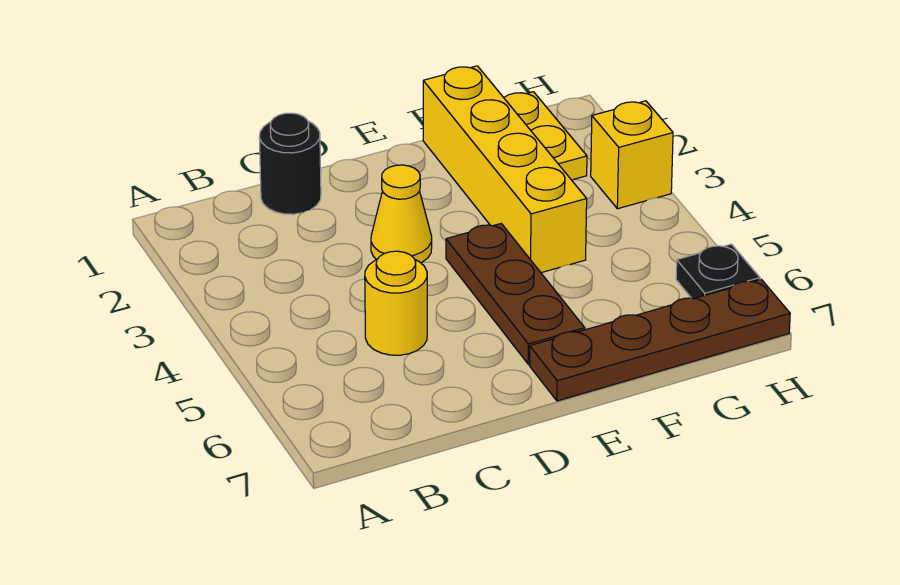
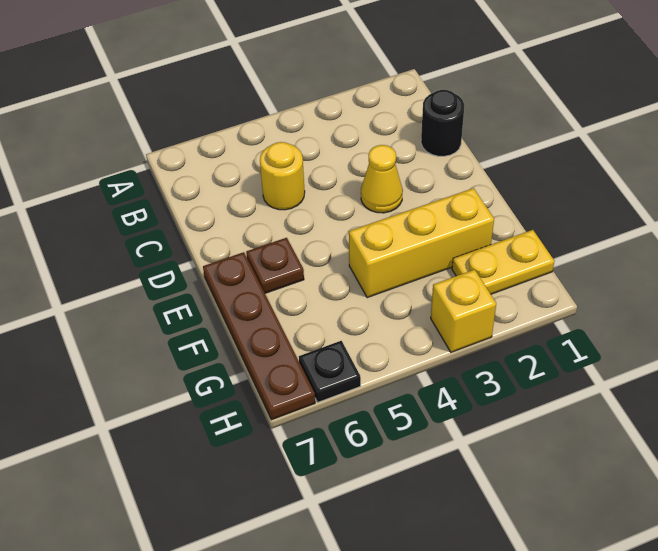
brown 1x3 plate [446,224,585,364] -> brown 1x1 plate [246,238,304,293]
yellow 1x4 brick [423,66,587,273] -> yellow 1x3 brick [349,188,494,298]

